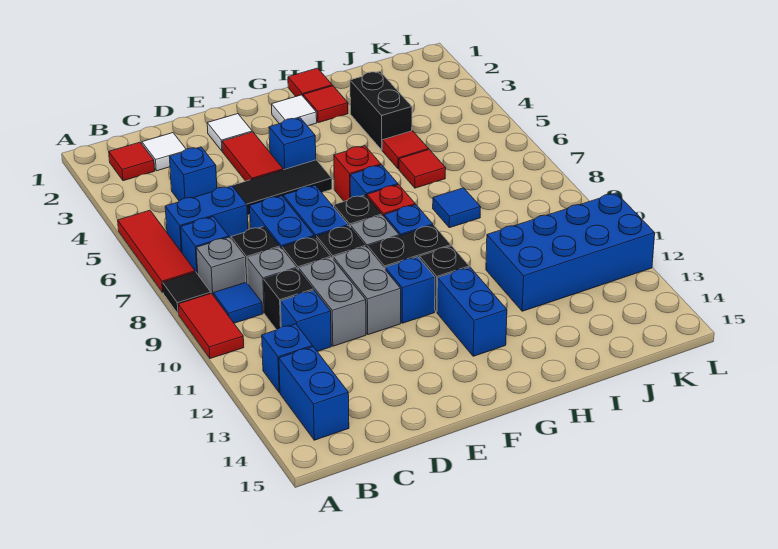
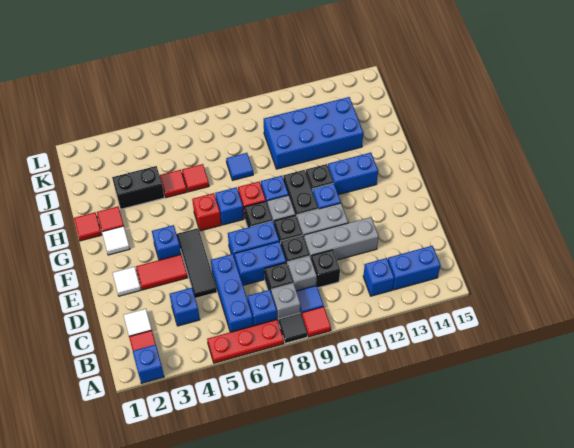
red 1x3 tile [118,210,195,292] -> red 1x3 plate [207,320,284,363]
red 1x2 tile [178,293,244,359] -> red 1x1 tile [302,307,331,337]
blue 1x2 brick [165,186,248,252] -> blue 1x3 brick [211,254,253,332]
blue 1x1 brick [281,290,331,351] -> blue 1x1 brick moved to [133,345,164,383]
grey 1x2 brick [299,258,366,346] -> grey 1x3 brick [304,217,379,260]
blue 2x4 brick [486,193,655,311] -> blue 2x4 brick turned to [264,97,363,169]

